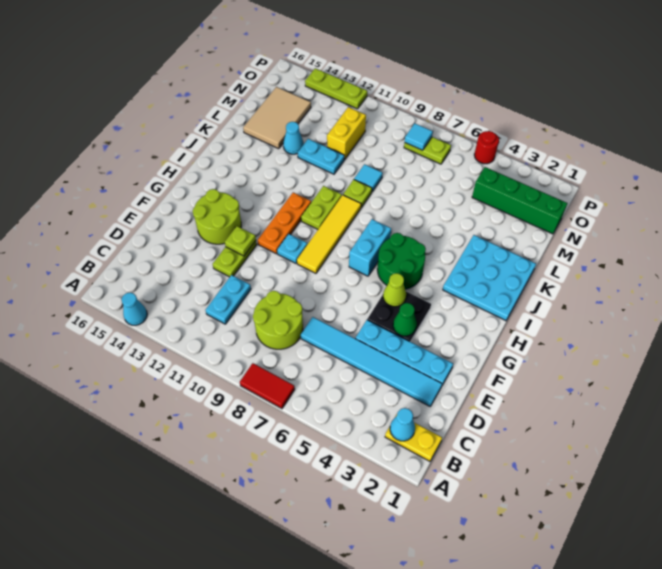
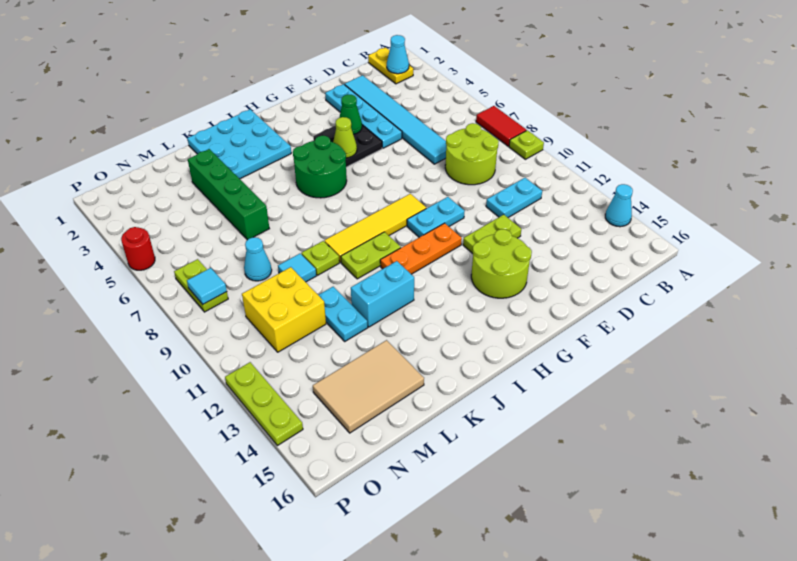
lime 1x1 plate [225,226,256,256] -> lime 1x1 plate moved to [509,130,544,159]
cyan 1x1 plate [277,234,307,263] -> cyan 1x2 plate [407,197,465,237]
cyan 1x2 brick [349,219,391,276] -> cyan 1x2 brick moved to [351,261,414,327]
cyan 1x1 cone [283,122,304,154] -> cyan 1x1 cone moved to [244,237,272,281]
yellow 1x2 brick [327,107,366,160] -> yellow 2x2 brick [242,267,326,352]
green 1x4 brick [472,167,568,234] -> green 1x4 brick moved to [188,149,269,240]

